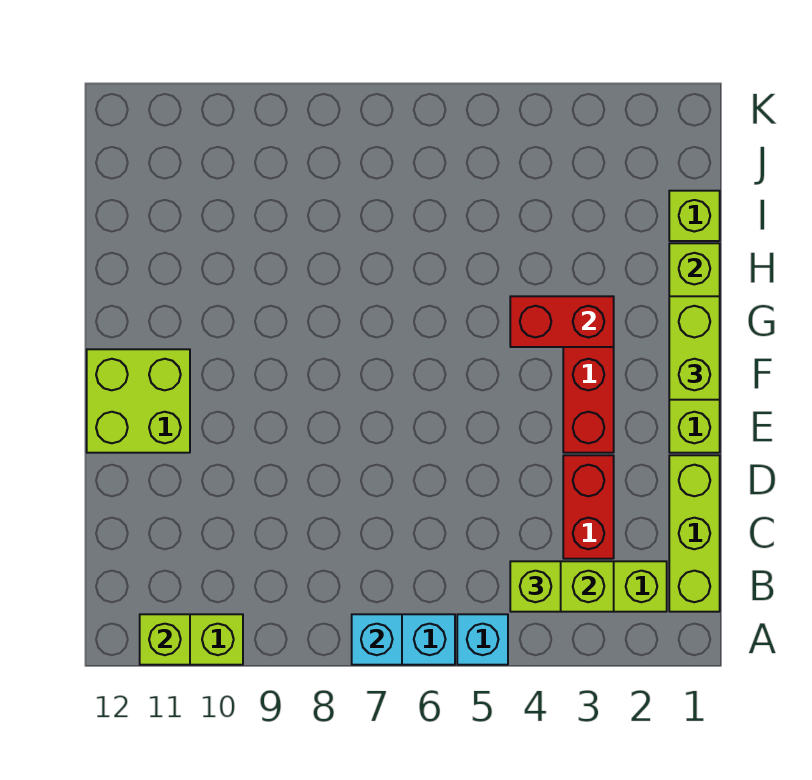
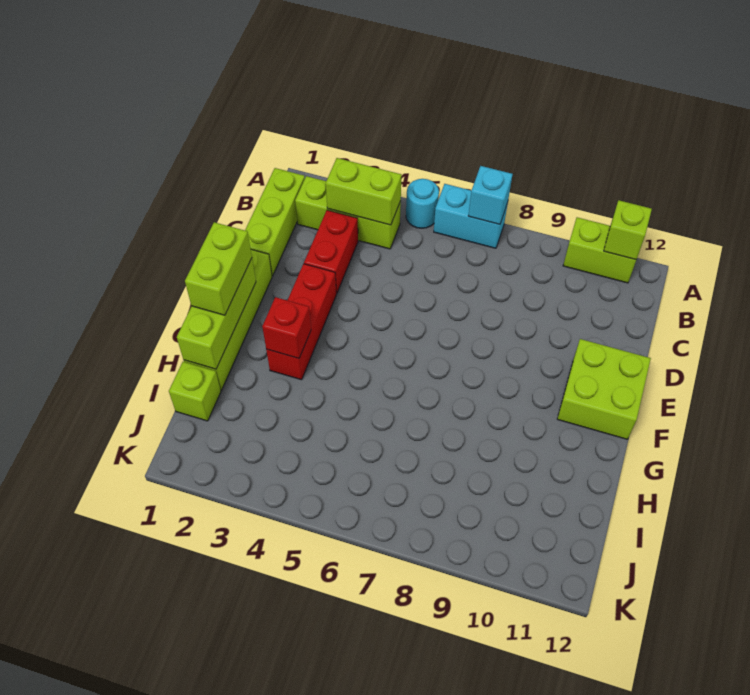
cyan 1x1 brick [457,614,508,665] -> cyan 1x1 round brick [406,179,439,228]
lime 1x1 brick [510,561,561,612] -> none
red 1x2 brick [510,296,614,347] -> red 1x1 brick [262,297,311,358]

